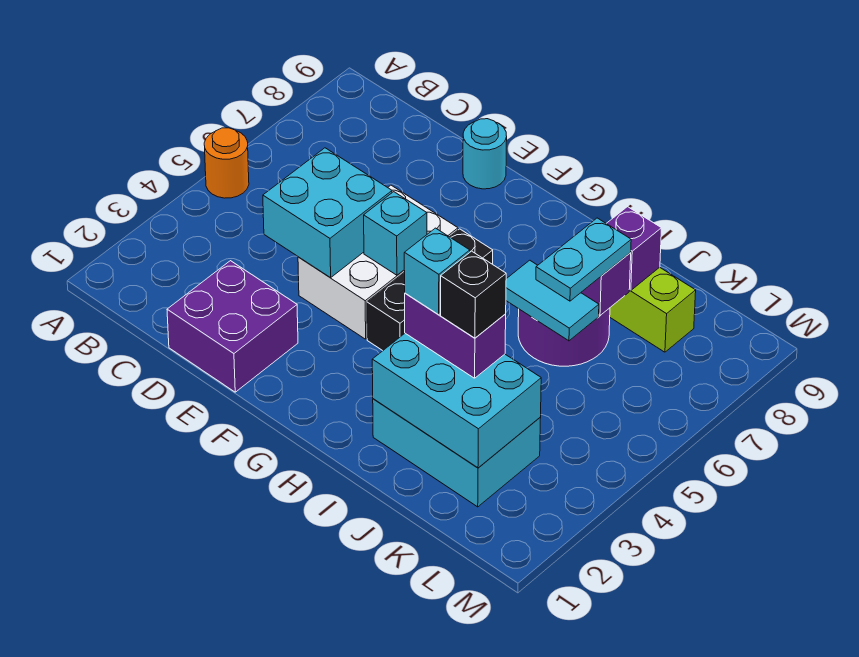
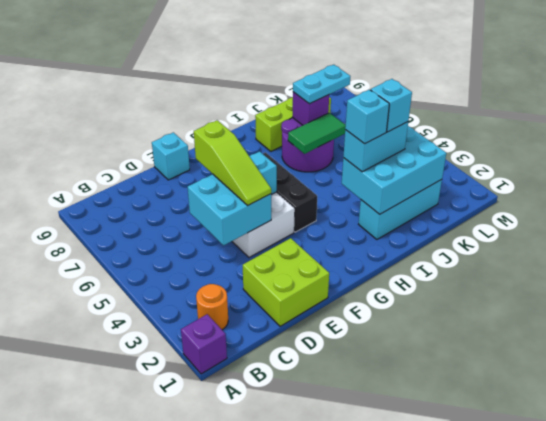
orange 1x1 round brick [204,128,249,198] -> orange 1x1 round brick moved to [196,284,228,330]
purple 2x2 brick [167,261,298,392] -> lime 2x2 brick [243,238,329,326]
none -> lime 1x3 slope [194,120,271,206]
cyan 1x1 round brick [463,119,507,189] -> cyan 1x1 brick [152,132,190,180]
cyan 2x3 brick [373,399,540,507] -> cyan 1x3 brick [359,180,442,239]
purple 1x2 brick [405,293,506,378] -> cyan 1x2 brick [343,122,408,172]
cyan 1x2 tile [506,260,599,341] -> green 1x2 tile [288,113,346,154]
black 1x1 brick [441,251,506,338] -> cyan 1x1 brick [371,79,412,132]
cyan 1x2 plate [536,218,631,301] -> cyan 1x2 plate turned to [293,65,350,104]
purple 1x1 brick [606,207,662,290] -> purple 1x1 brick moved to [181,314,227,374]

